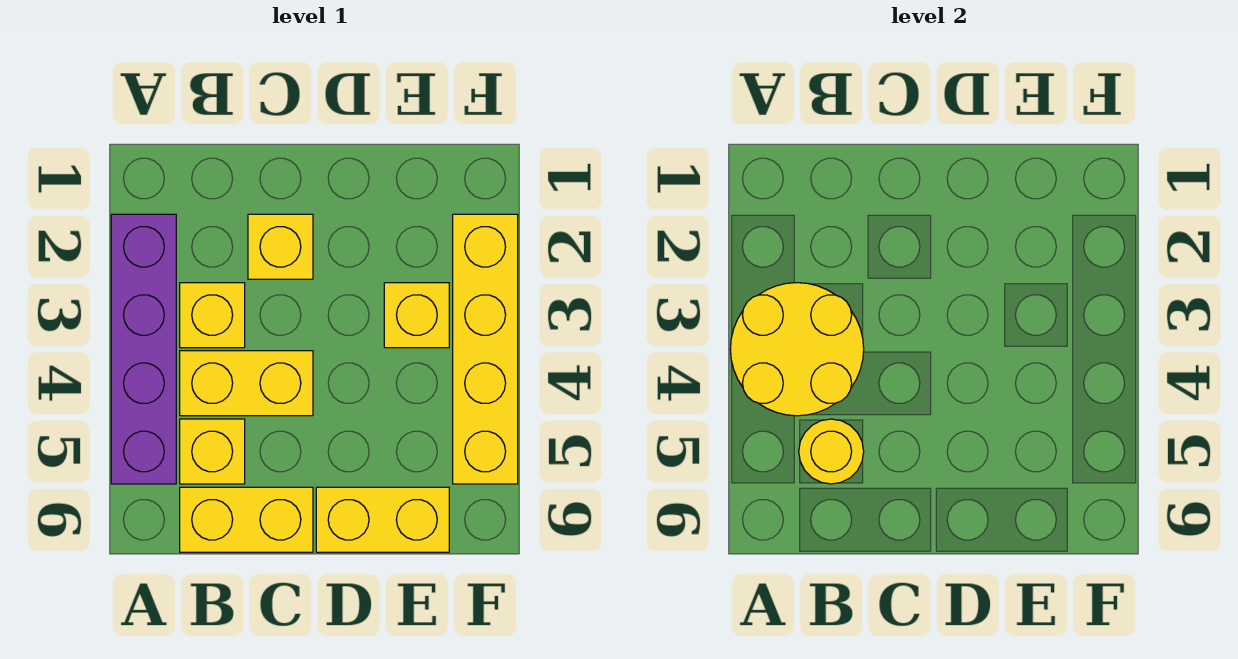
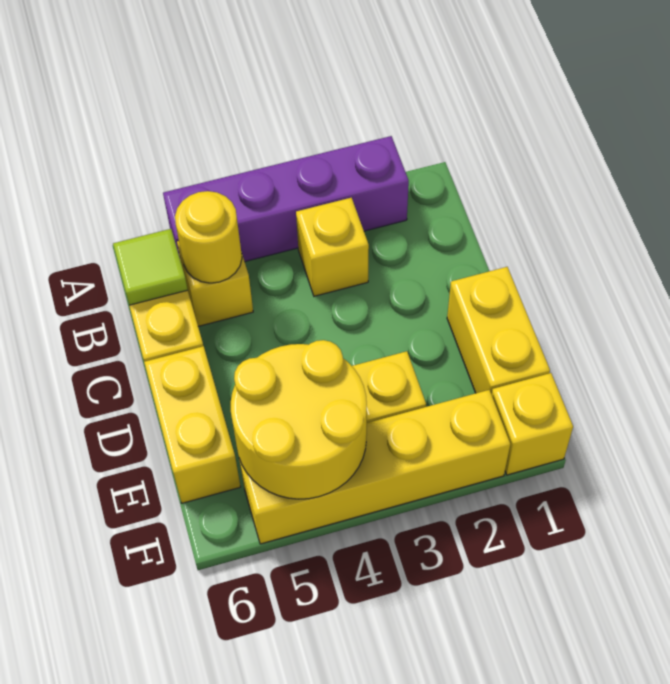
yellow 2x2 round brick [730,283,864,416] -> yellow 2x2 round brick moved to [231,340,367,499]
yellow 1x2 brick [180,351,313,416] -> yellow 1x2 brick moved to [447,267,550,394]
none -> lime 1x1 tile [113,229,188,305]
yellow 1x1 brick [248,214,313,279] -> yellow 1x1 brick moved to [492,373,573,475]

